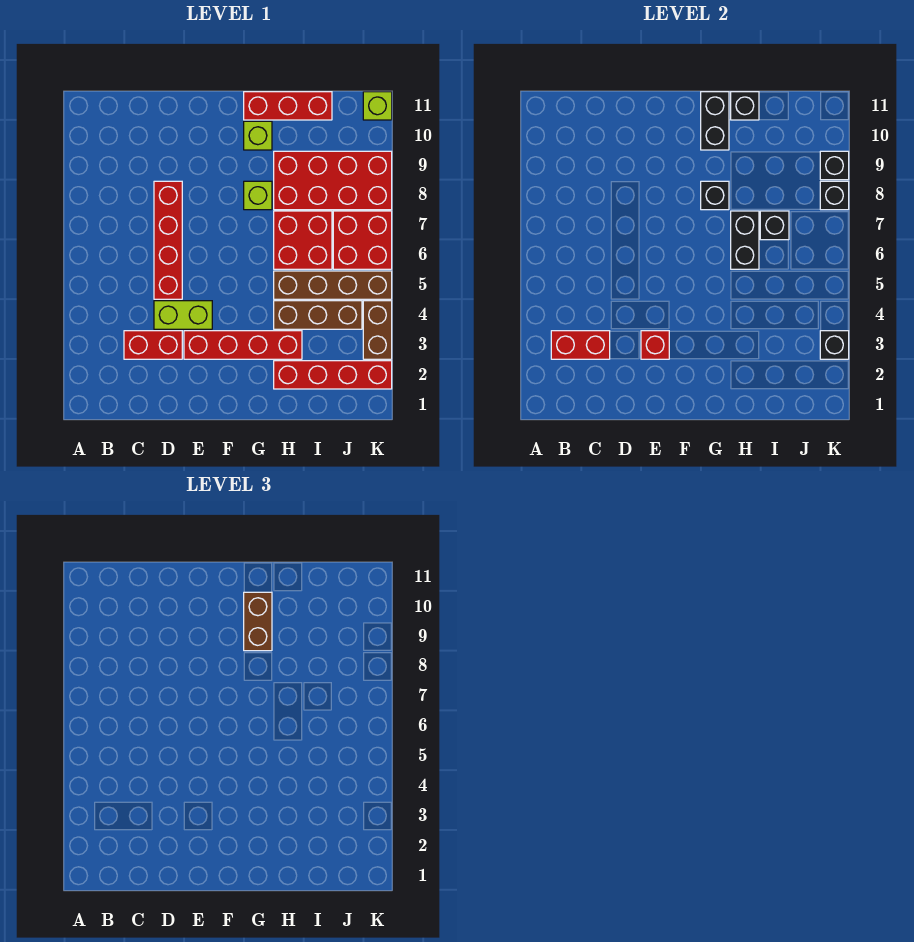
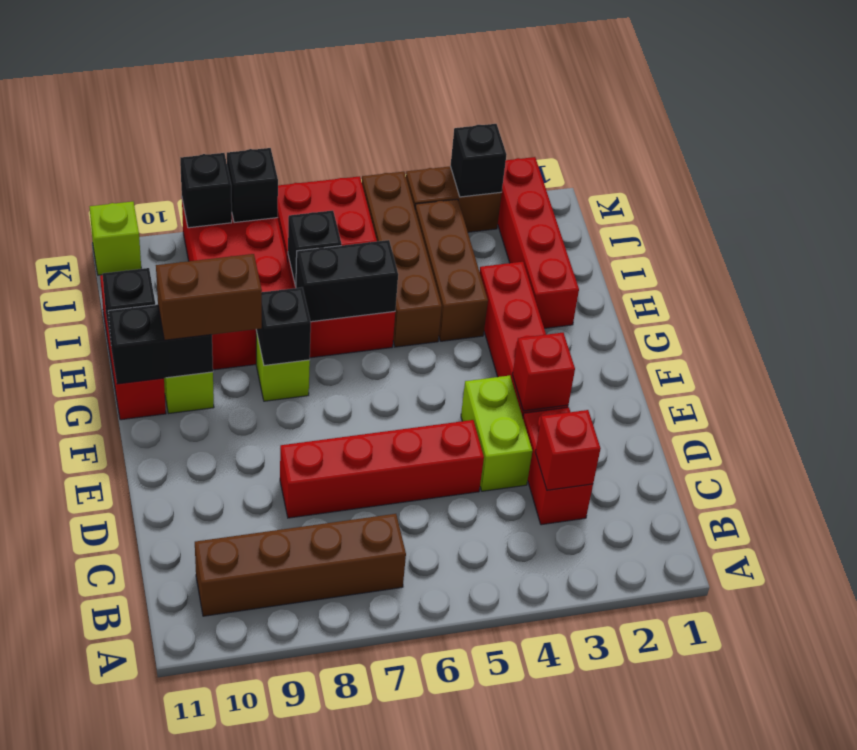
red 1x2 brick [551,331,610,359] -> red 1x1 brick [535,410,601,490]
none -> brown 1x4 brick [195,514,406,616]

